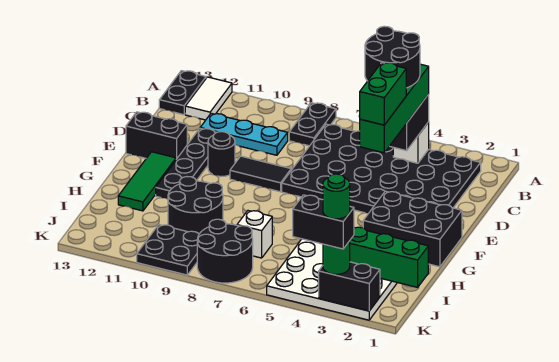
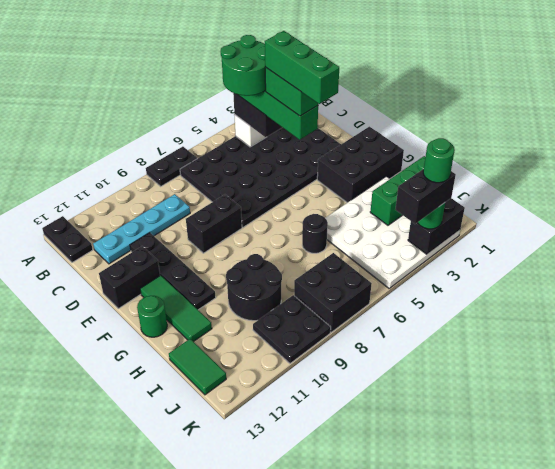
black 1x2 plate [289,103,336,146] -> black 1x2 plate turned to [146,147,197,186]
white 1x2 tile [185,77,232,120] -> none
black 2x2 round brick [365,26,420,88] -> green 2x2 round brick [221,35,266,96]
cyan 1x3 plate [201,113,288,155] -> cyan 1x4 plate [93,194,190,264]
none -> green 1x3 brick [265,31,339,104]
black 1x2 tile [230,156,291,192] -> black 1x2 brick [186,195,242,253]
black 1x1 round brick [208,132,235,177] -> black 1x1 round brick moved to [302,214,328,253]
none -> green 1x1 round brick [137,296,167,337]
white 1x1 brick [237,211,272,258] -> none
none -> green 1x2 tile [169,339,226,395]
black 2x2 round brick [197,219,253,283] -> black 2x2 brick [294,253,372,332]

